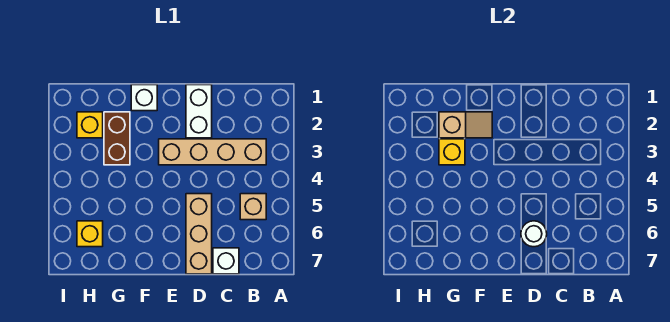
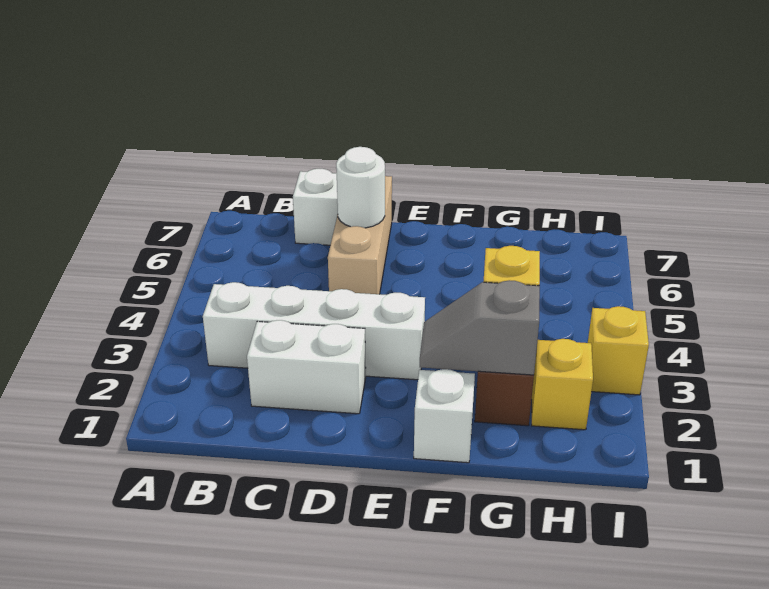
tan 1x4 brick [159,139,266,165] -> white 1x4 brick [203,282,425,380]
tan 1x1 brick [240,194,266,220] -> none
white 1x2 brick [186,85,212,138] -> white 1x2 brick turned to [247,320,366,414]
tan 1x2 slope [439,112,492,138] -> grey 1x2 slope [420,280,540,375]
yellow 1x1 brick [77,221,103,247] -> yellow 1x1 brick moved to [588,306,649,395]

